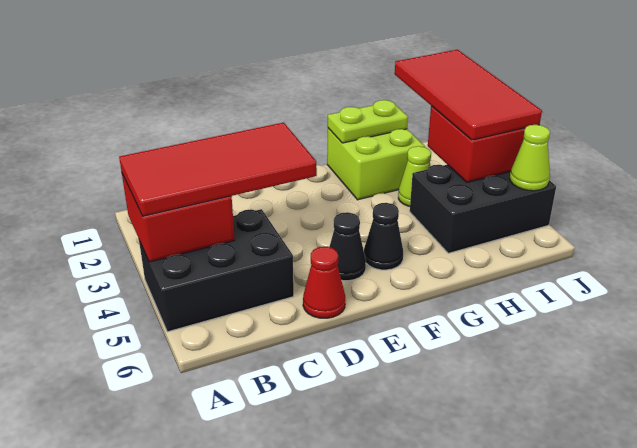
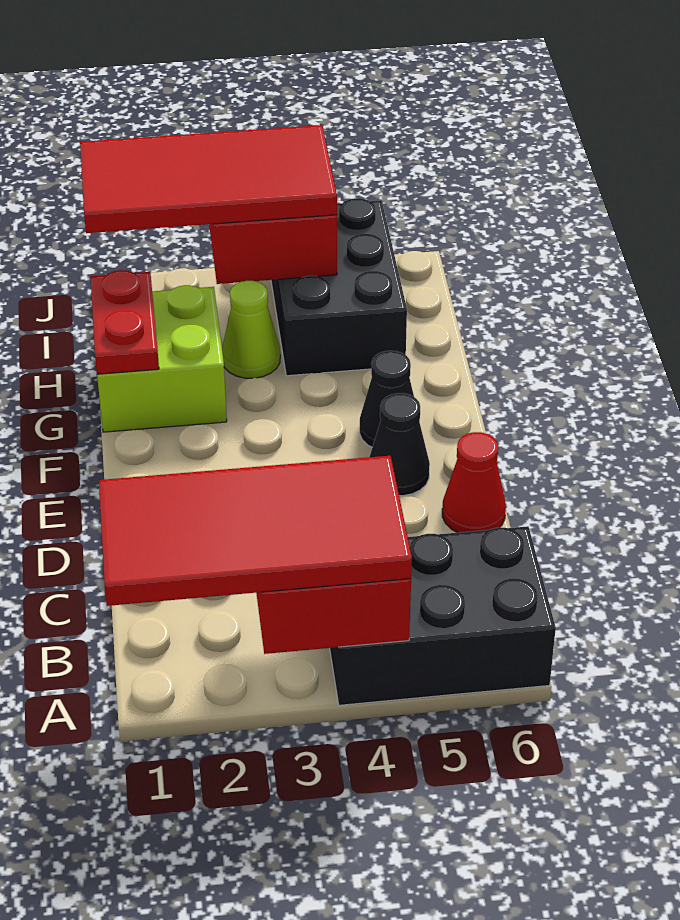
red 2x4 tile [119,123,317,216] -> red 2x4 tile turned to [99,456,412,606]
black 2x3 brick [139,209,294,332] -> black 2x3 brick turned to [330,526,556,705]
lime 1x2 plate [328,100,408,143] -> red 1x2 plate [91,270,159,374]
lime 1x1 cone [510,125,550,191] -> none

